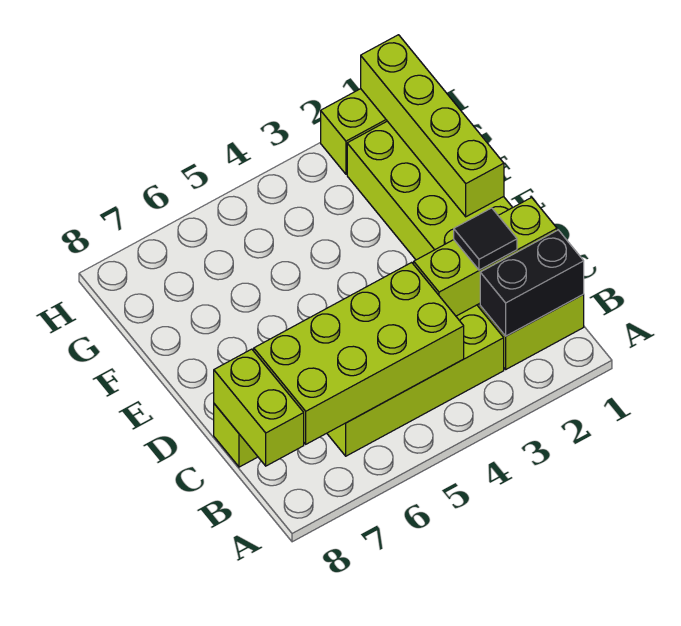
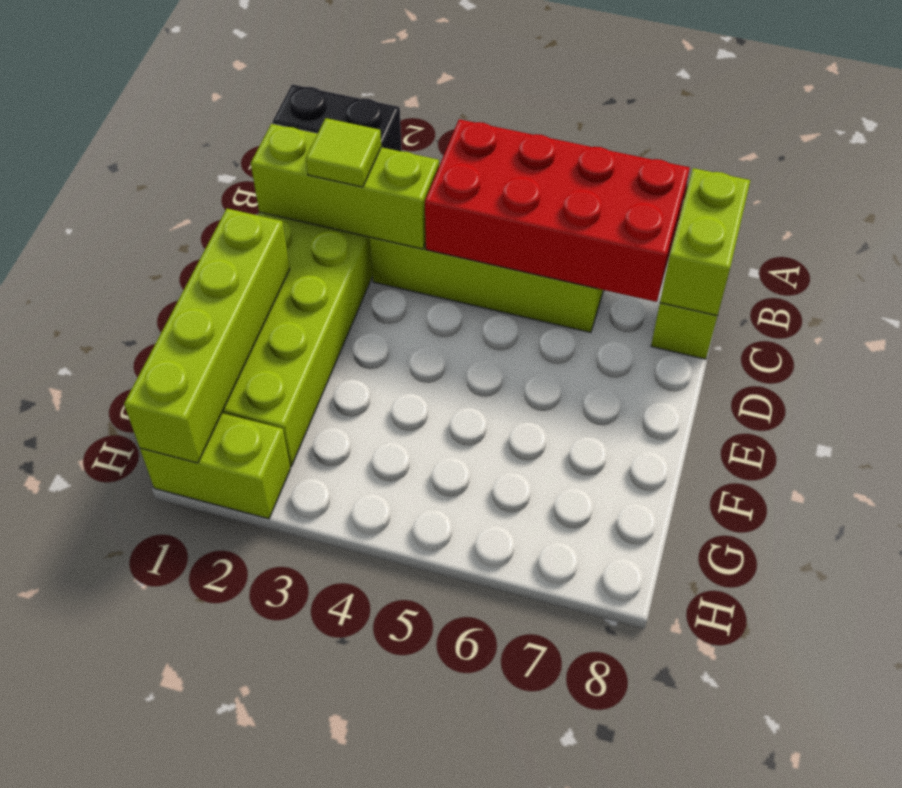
lime 2x4 brick [254,262,464,444] -> red 2x4 brick [425,119,690,302]
black 1x1 tile [454,208,517,270] -> lime 1x1 tile [306,118,381,187]

